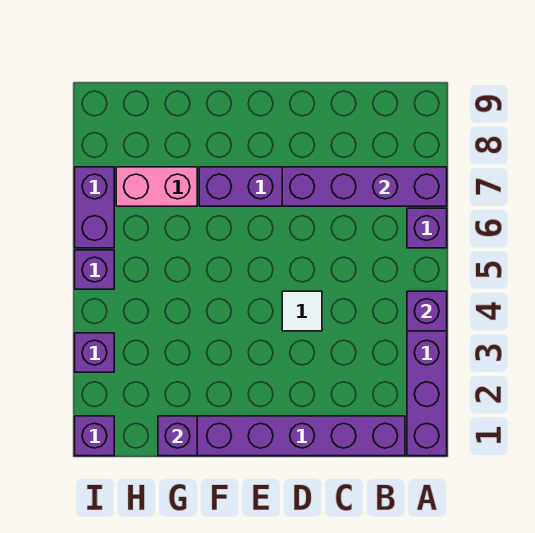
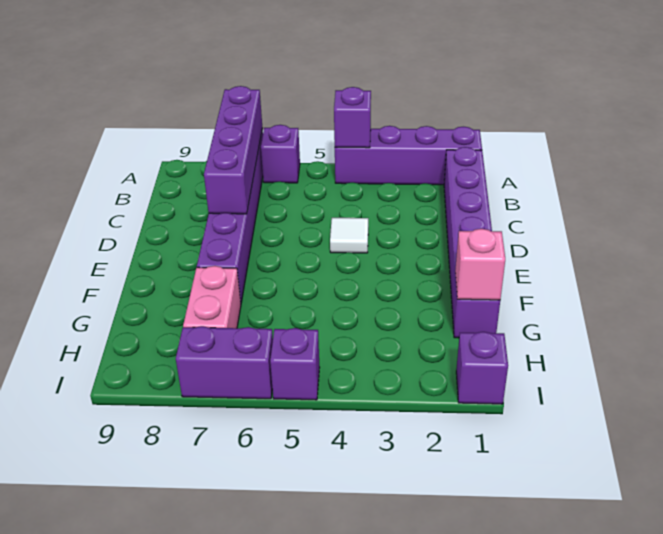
purple 1x1 brick [158,416,197,456] -> pink 1x1 brick [455,229,505,300]
purple 1x1 brick [75,333,114,372] -> none

